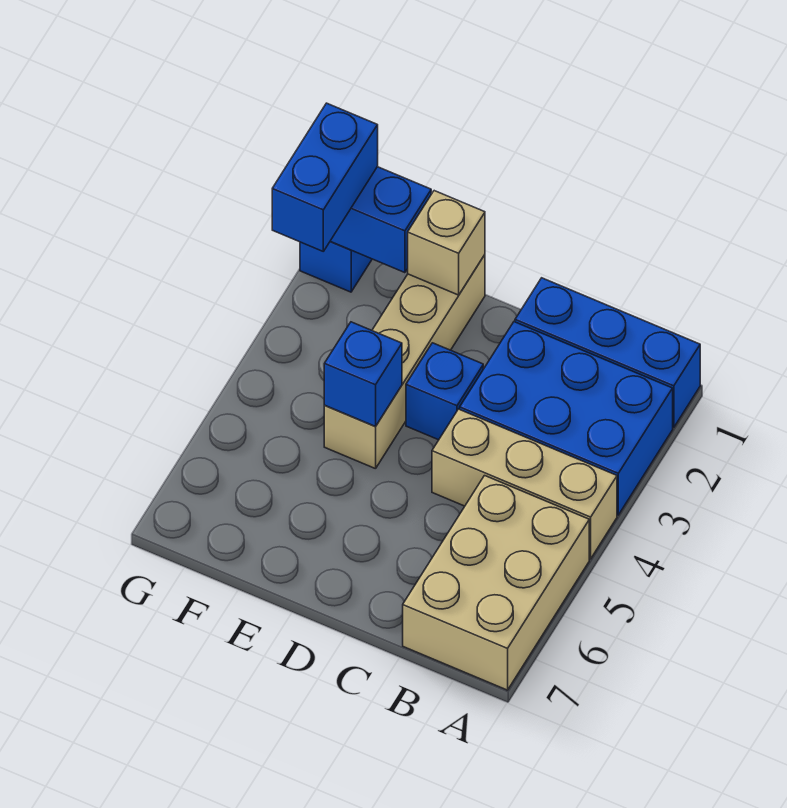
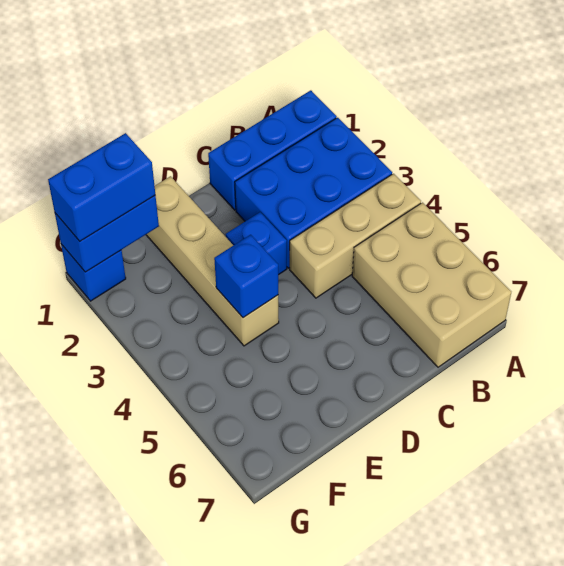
tan 1x1 brick [408,191,485,295] -> none
blue 1x2 brick [272,103,378,251] -> blue 1x2 brick turned to [48,133,155,241]

